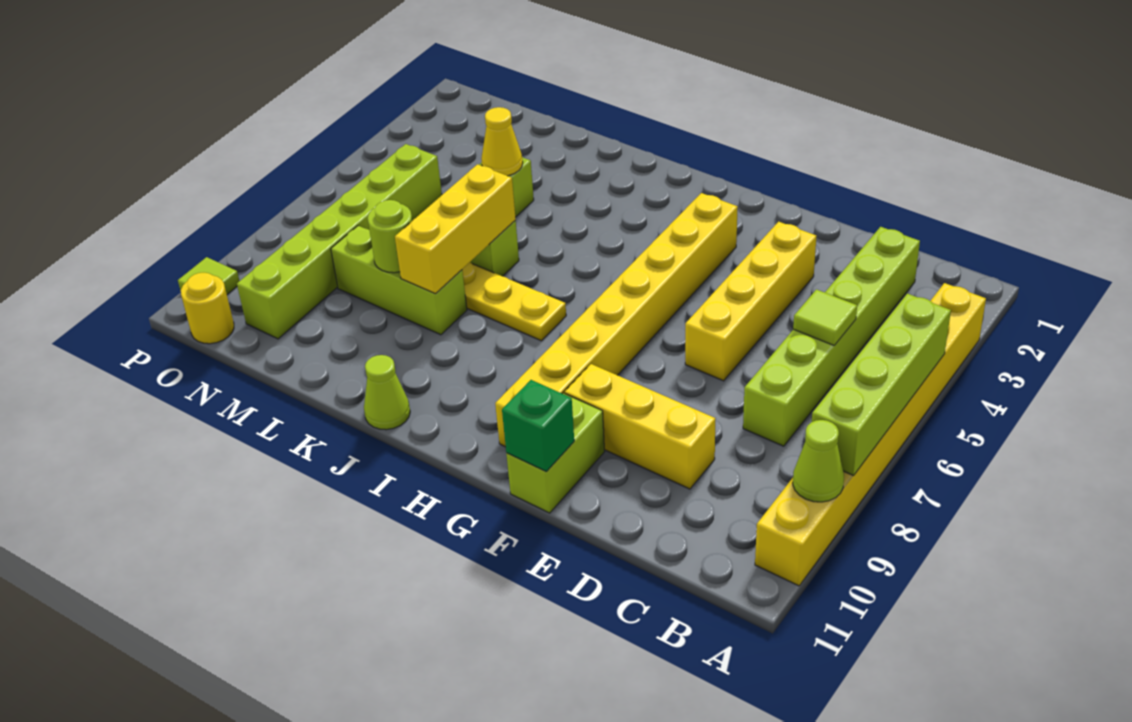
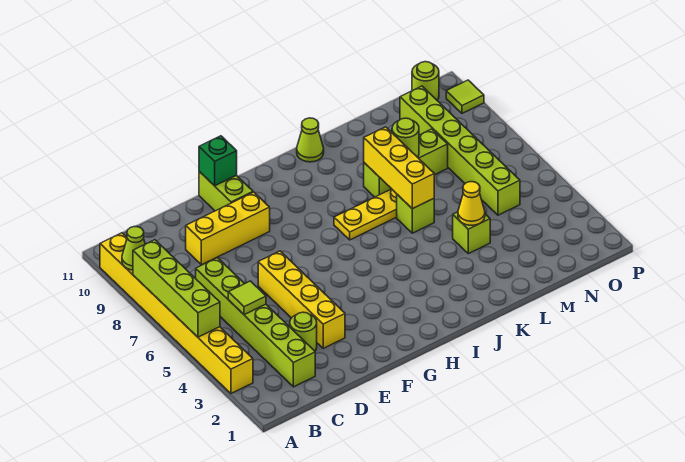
none -> lime 1x1 round brick [290,312,317,351]
yellow 1x8 brick [495,193,738,447] -> none
yellow 1x1 round brick [181,273,234,344] -> lime 1x1 round brick [412,62,439,100]

